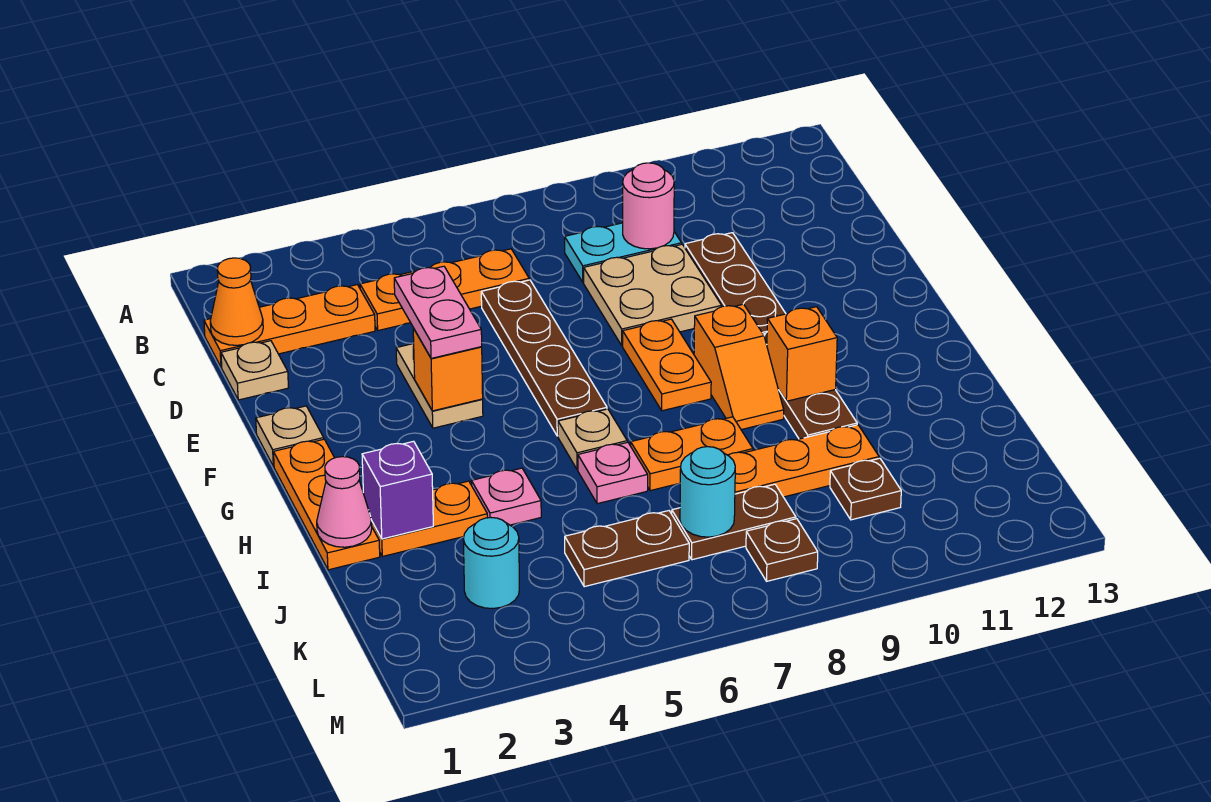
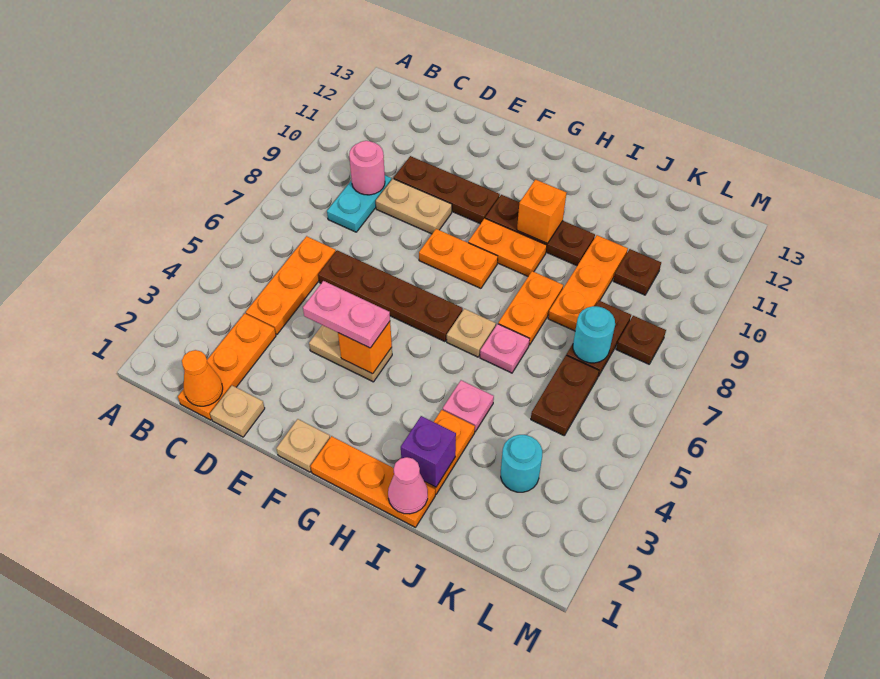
tan 2x2 plate [584,244,722,346] -> tan 1x2 plate [376,179,452,234]
orange 1x2 slope [694,304,784,430] -> orange 1x2 plate [468,218,547,276]

